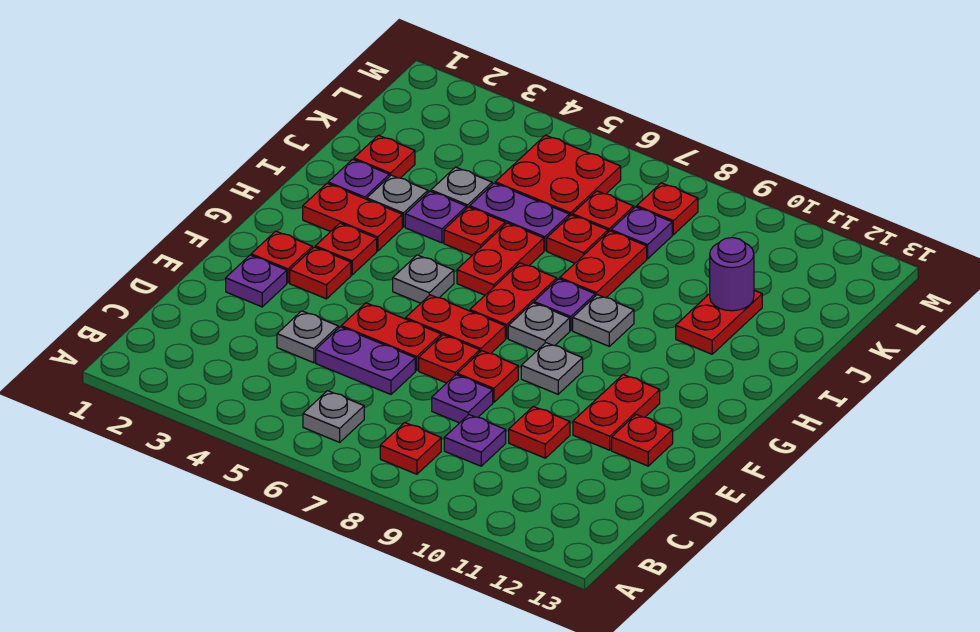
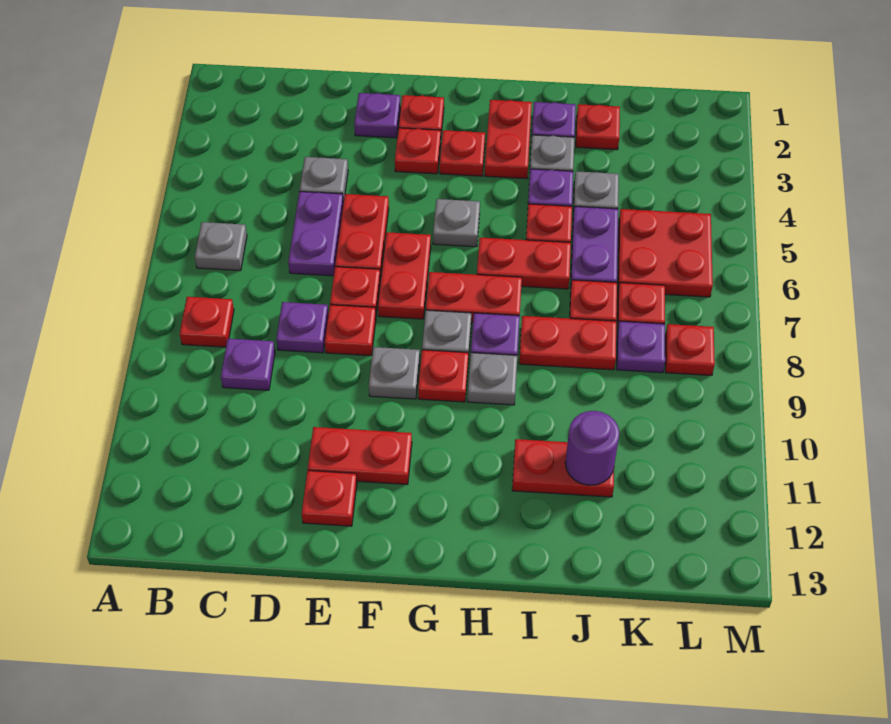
red 1x1 plate [509,406,570,458] -> red 1x1 plate moved to [418,350,468,402]

